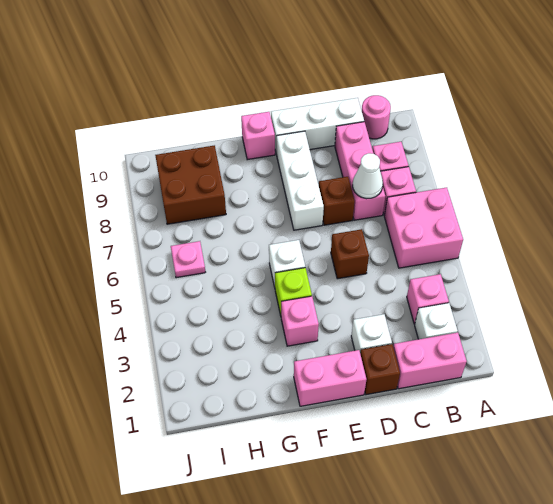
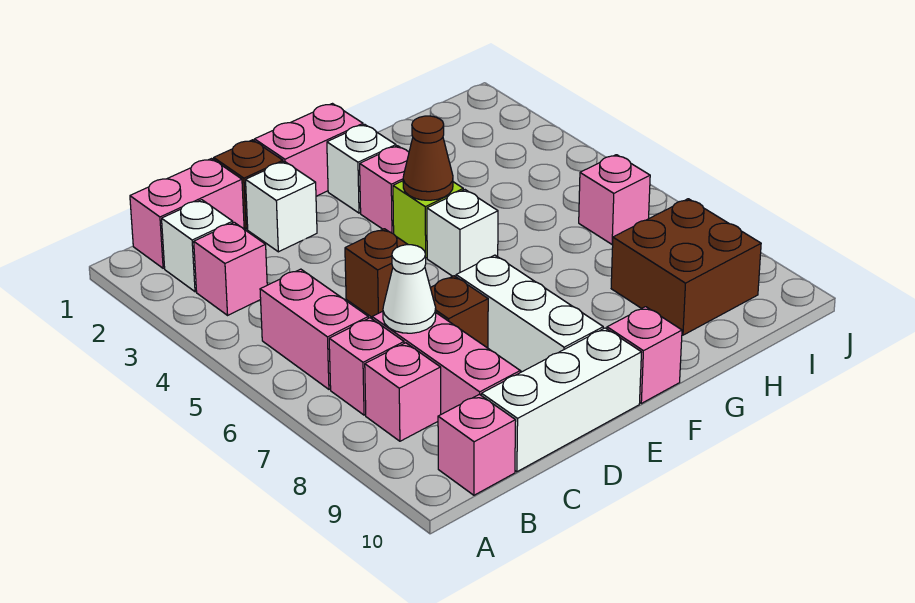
pink 2x2 brick [384,187,463,268] -> pink 1x2 brick [260,269,368,389]
pink 1x1 round brick [362,95,391,139] -> pink 1x1 brick [438,394,516,495]
none -> white 1x1 brick [327,124,396,213]
none -> brown 1x1 cone [403,116,453,200]
pink 1x1 plate [171,241,205,278] -> pink 1x1 brick [579,155,650,245]

